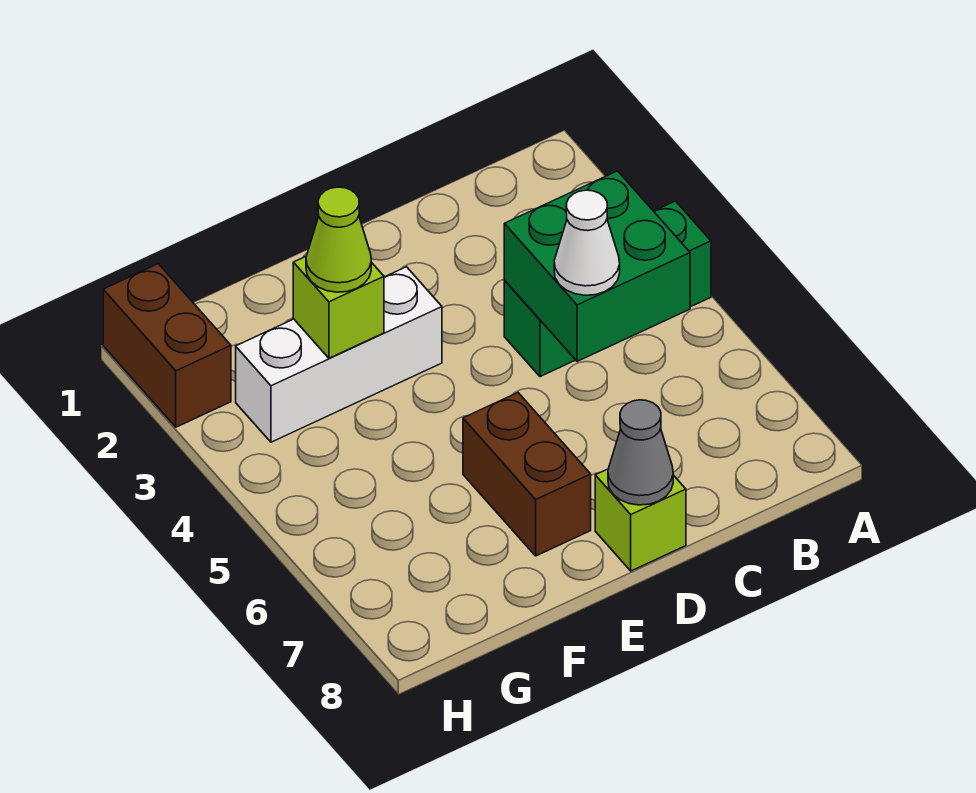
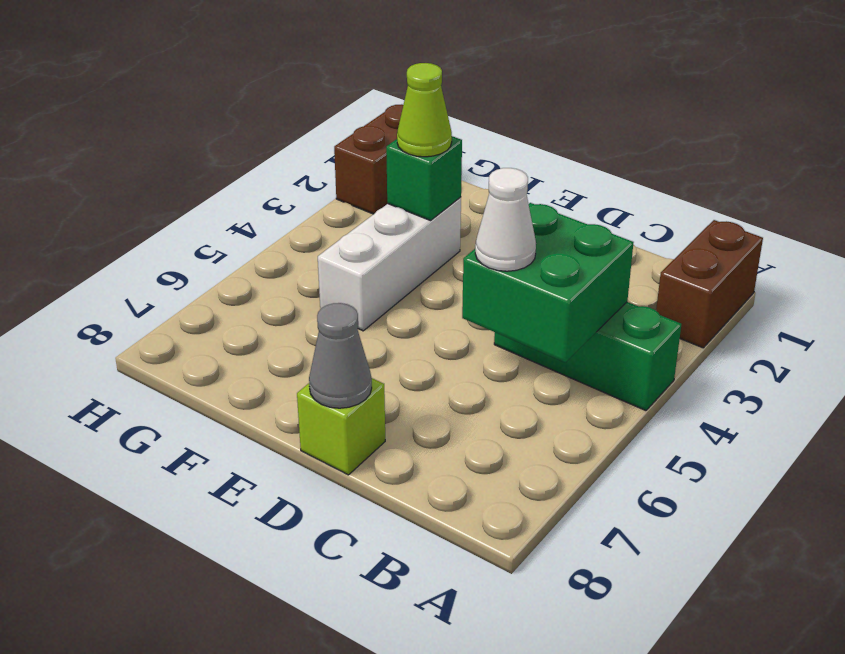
white 1x3 brick [236,267,442,442] -> white 1x3 brick turned to [318,197,461,331]
brown 1x2 brick [463,393,591,556] -> brown 1x2 brick moved to [656,220,763,348]
lime 1x1 brick [293,257,384,358] -> green 1x1 brick [386,136,462,221]

